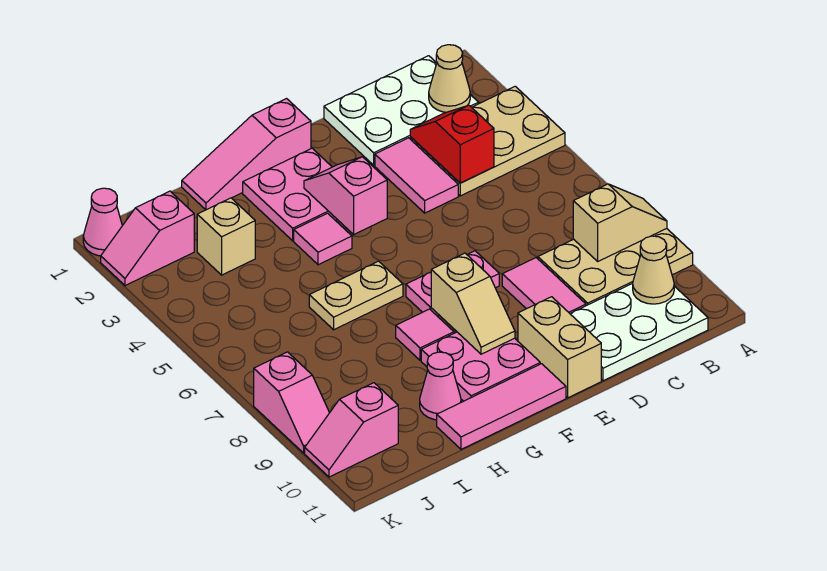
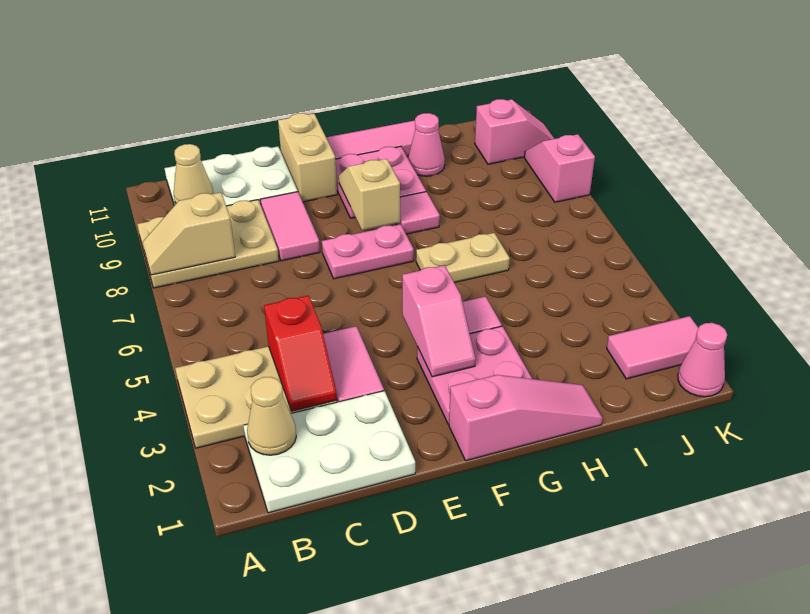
tan 1x1 brick [197,198,255,275] -> none
pink 1x2 slope [101,191,194,286] -> pink 1x2 tile [607,316,698,379]

